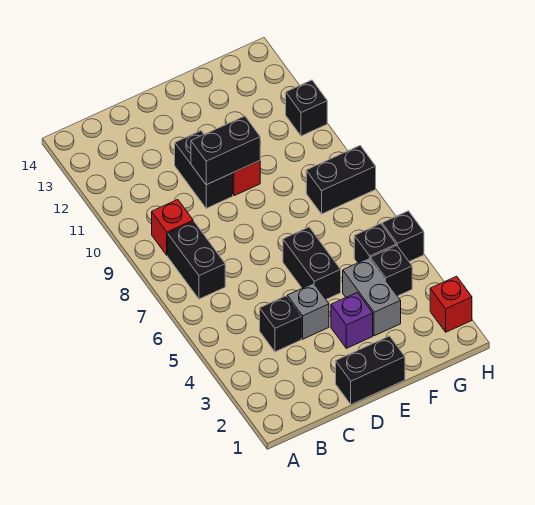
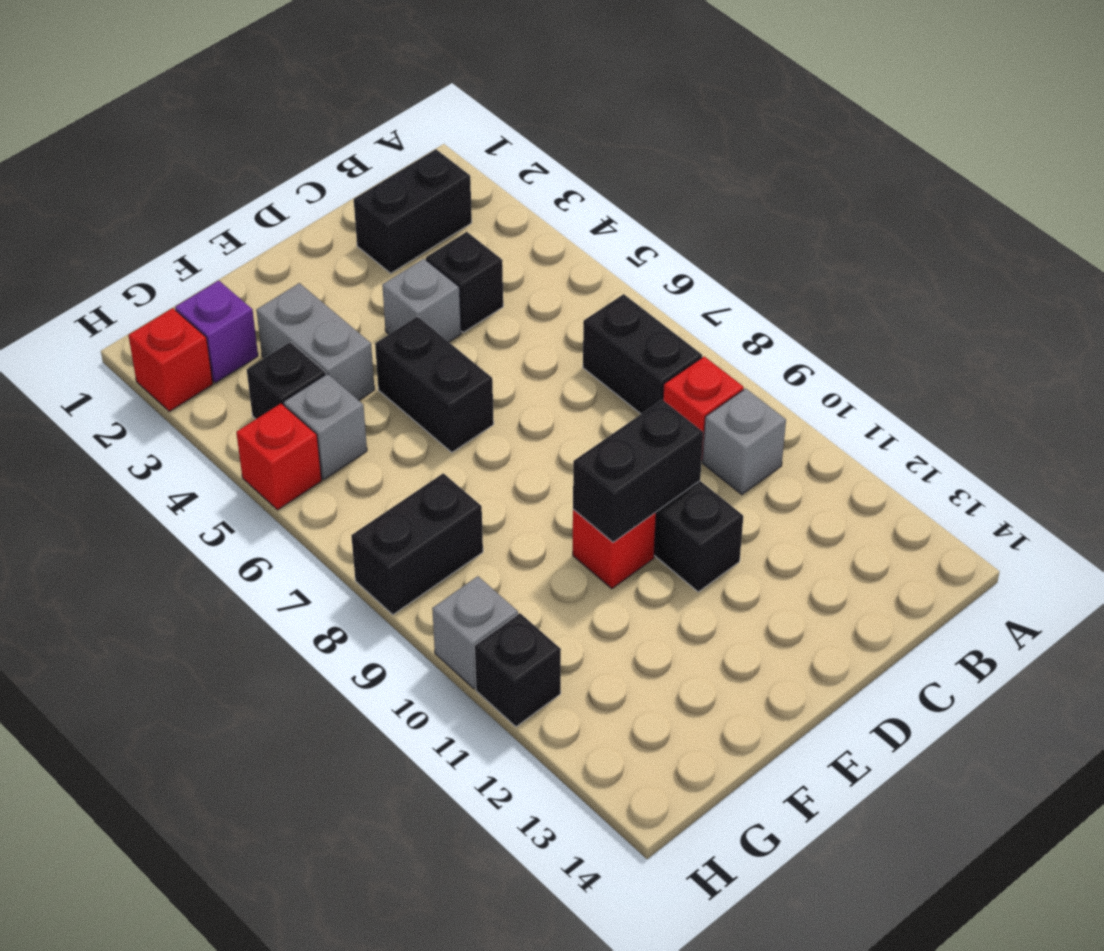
none -> grey 1x1 brick [702,388,786,495]
black 1x2 brick [336,336,405,405] -> black 1x2 brick moved to [354,149,472,273]
purple 1x1 brick [331,292,373,348] -> purple 1x1 brick moved to [175,280,258,383]
black 1x1 brick [354,224,396,263] -> grey 1x1 brick [284,374,367,479]
black 1x1 brick [382,211,424,262] -> red 1x1 brick [236,403,322,510]
none -> grey 1x1 brick [432,576,518,688]

